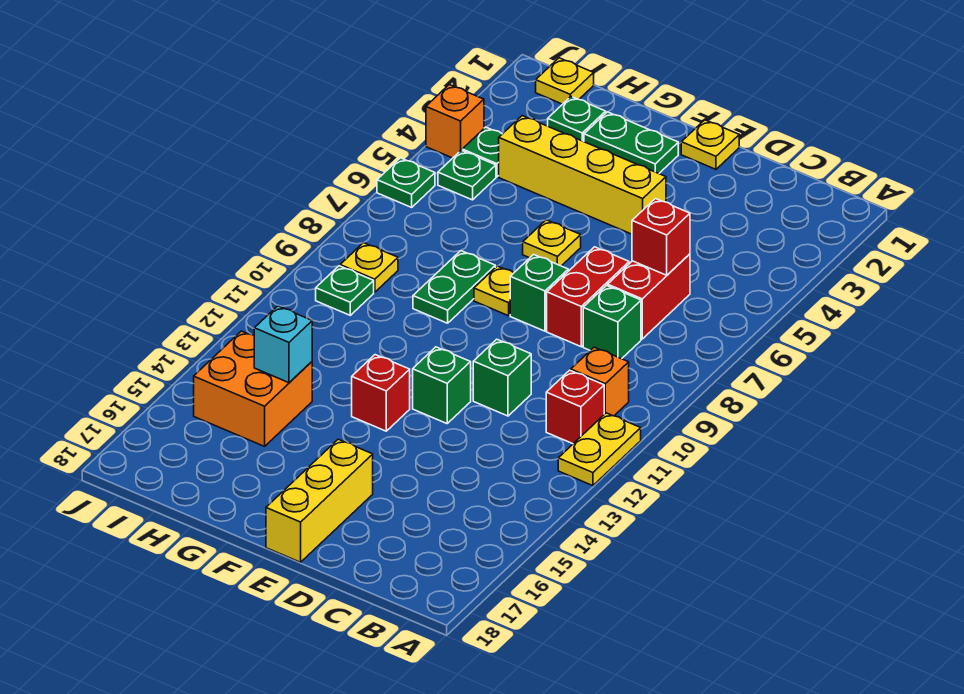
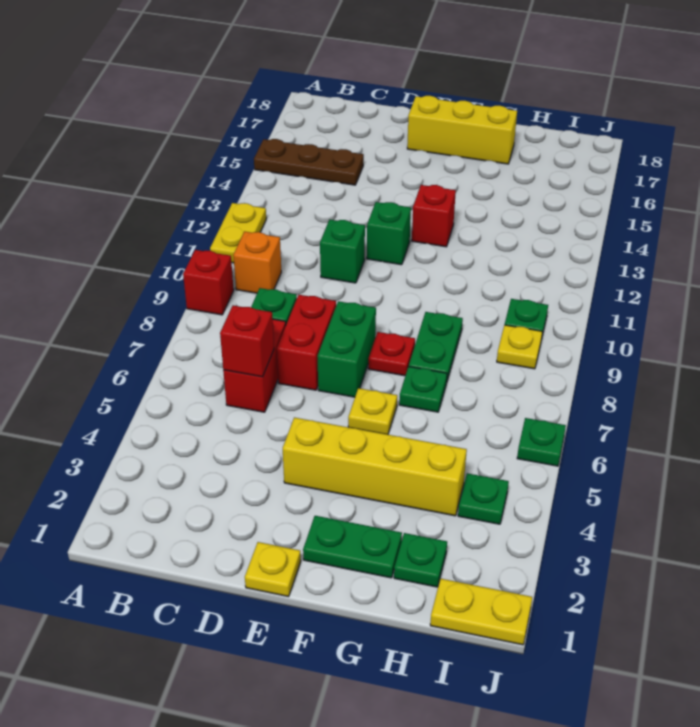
none -> brown 1x3 plate [254,139,364,185]
red 1x1 brick [546,370,604,444] -> red 1x1 brick moved to [183,250,234,315]
green 1x1 brick [510,254,568,331] -> green 1x2 brick [318,301,376,397]
yellow 1x3 brick [266,439,373,562] -> yellow 1x3 brick turned to [407,96,517,164]
yellow 1x1 plate [474,266,513,316] -> red 1x1 plate [368,332,415,376]
orange 2x2 brick [194,331,312,446] -> none
cyan 1x1 brick [254,306,312,383] -> none
yellow 1x1 plate [536,58,594,104] -> yellow 1x2 plate [430,579,532,645]
green 1x1 plate [438,150,496,200] -> green 1x1 plate moved to [399,367,447,412]
orange 1x1 brick [426,85,484,158] -> none

